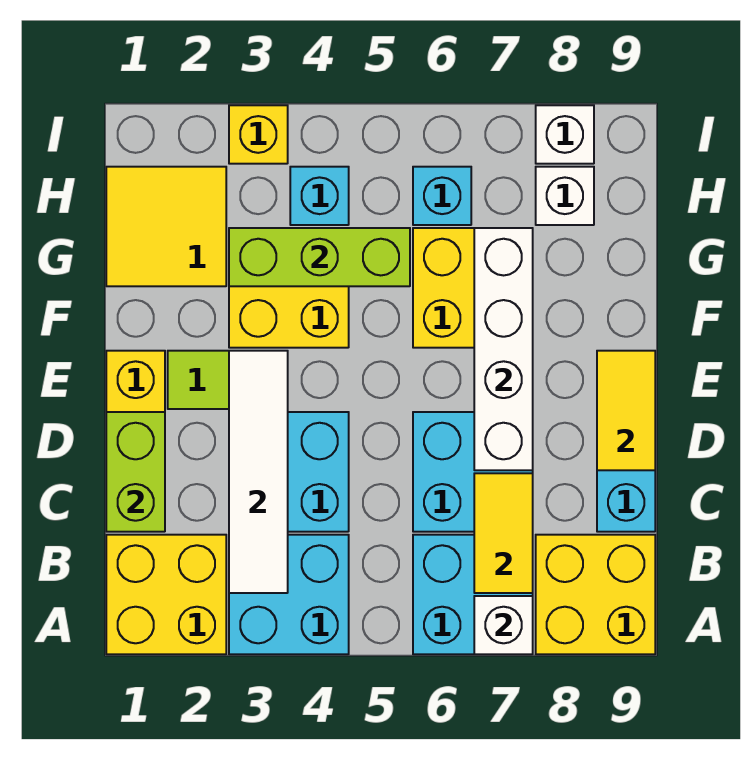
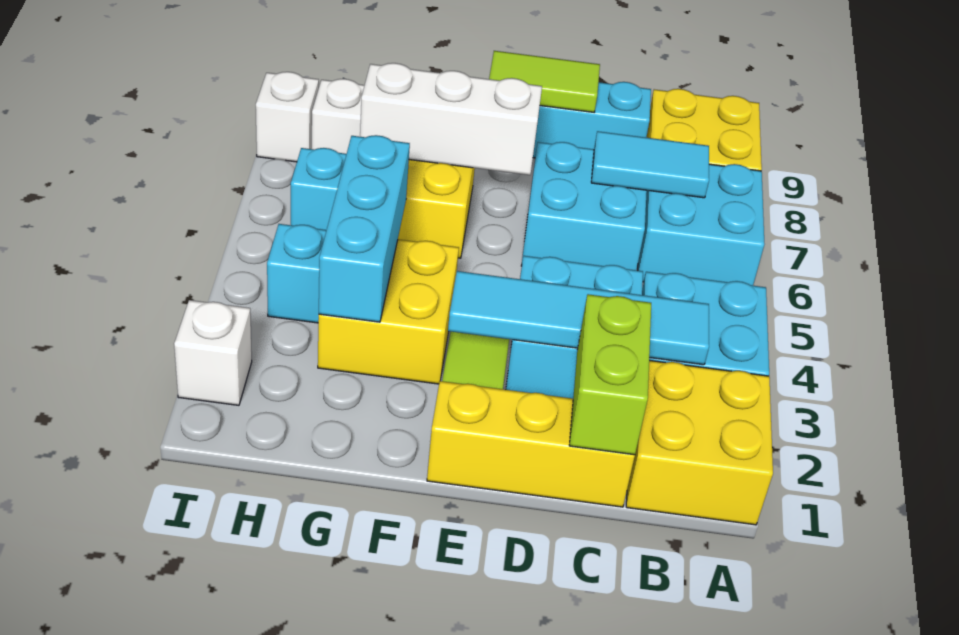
white 1x1 brick [474,596,533,654] -> white 1x1 brick moved to [174,300,252,405]
white 1x4 tile [229,351,288,593] -> cyan 1x4 tile [448,271,709,365]
yellow 1x2 tile [474,473,533,593] -> cyan 1x2 tile [591,131,709,198]
lime 1x2 brick [106,412,165,532] -> lime 1x2 brick turned to [569,294,651,455]
white 1x4 brick [474,228,533,470] -> white 1x3 brick [360,63,542,175]
yellow 1x2 tile [597,351,655,470] -> lime 1x2 tile [489,51,600,112]
yellow 2x2 tile [106,167,226,286] -> none
lime 1x3 brick [229,228,410,286] -> cyan 1x3 brick [319,135,410,322]
yellow 1x1 brick [229,105,288,164] -> none

